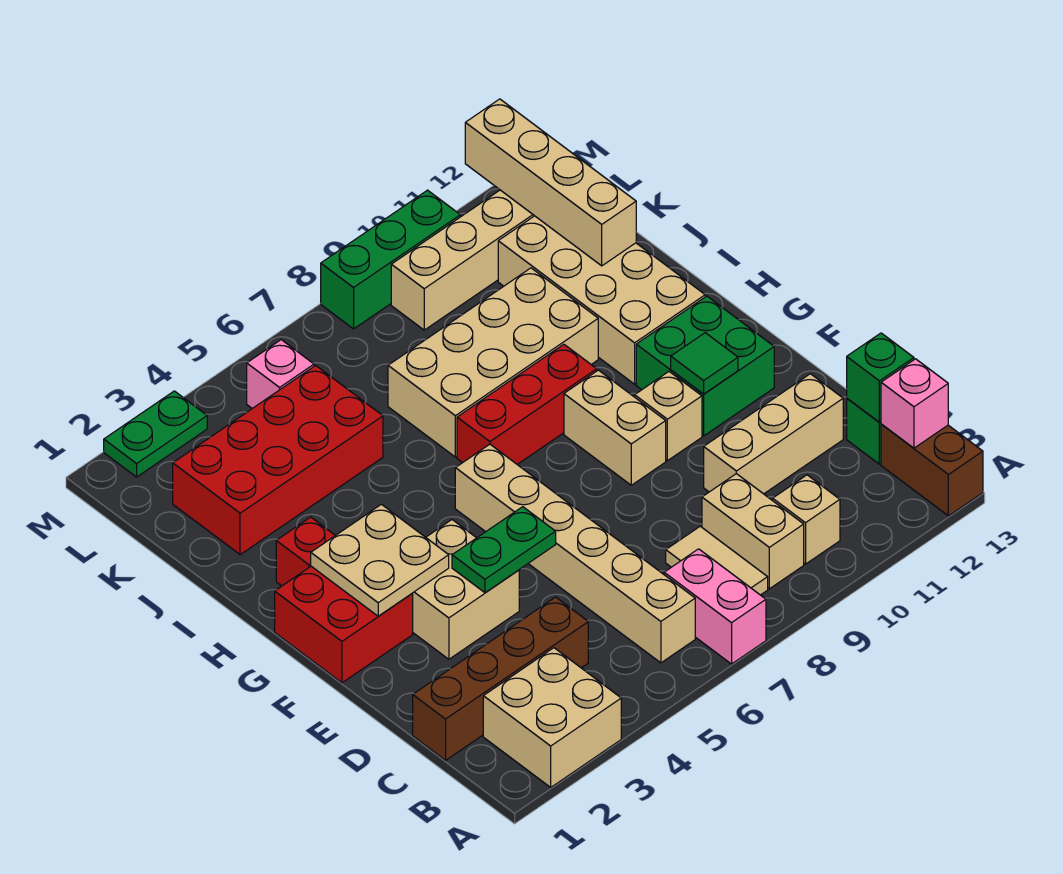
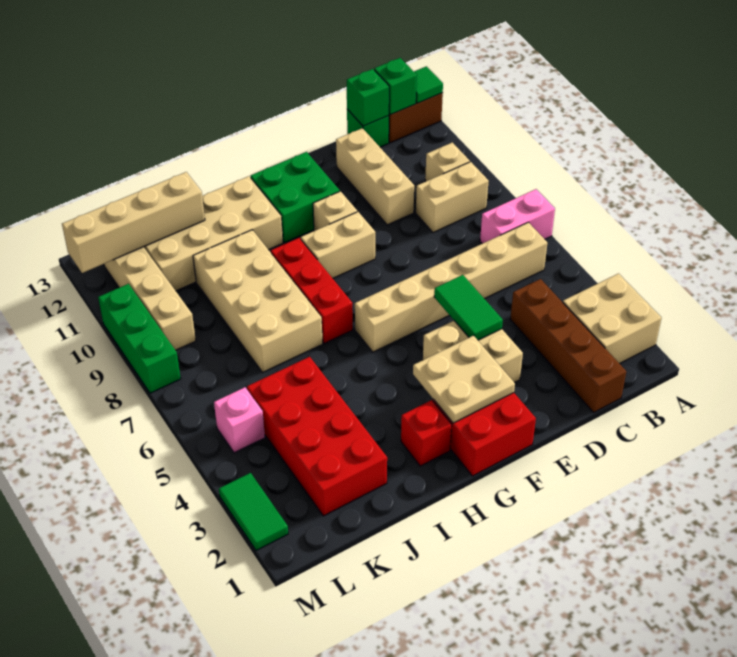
tan 1x2 tile [666,526,768,595] -> none
pink 1x1 brick [881,359,948,448] -> green 1x1 brick [374,58,417,115]
green 1x2 plate [452,507,556,593] -> green 1x2 tile [434,275,503,340]
green 1x1 tile [671,333,738,394] -> green 1x1 tile moved to [414,66,443,103]
green 1x2 plate [104,391,207,477] -> green 1x2 tile [219,473,288,551]

